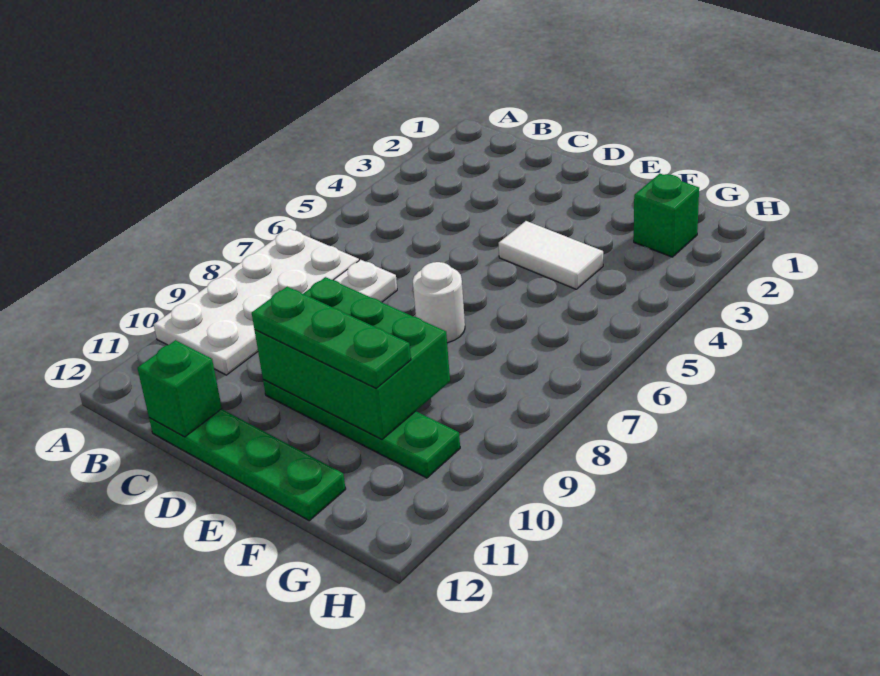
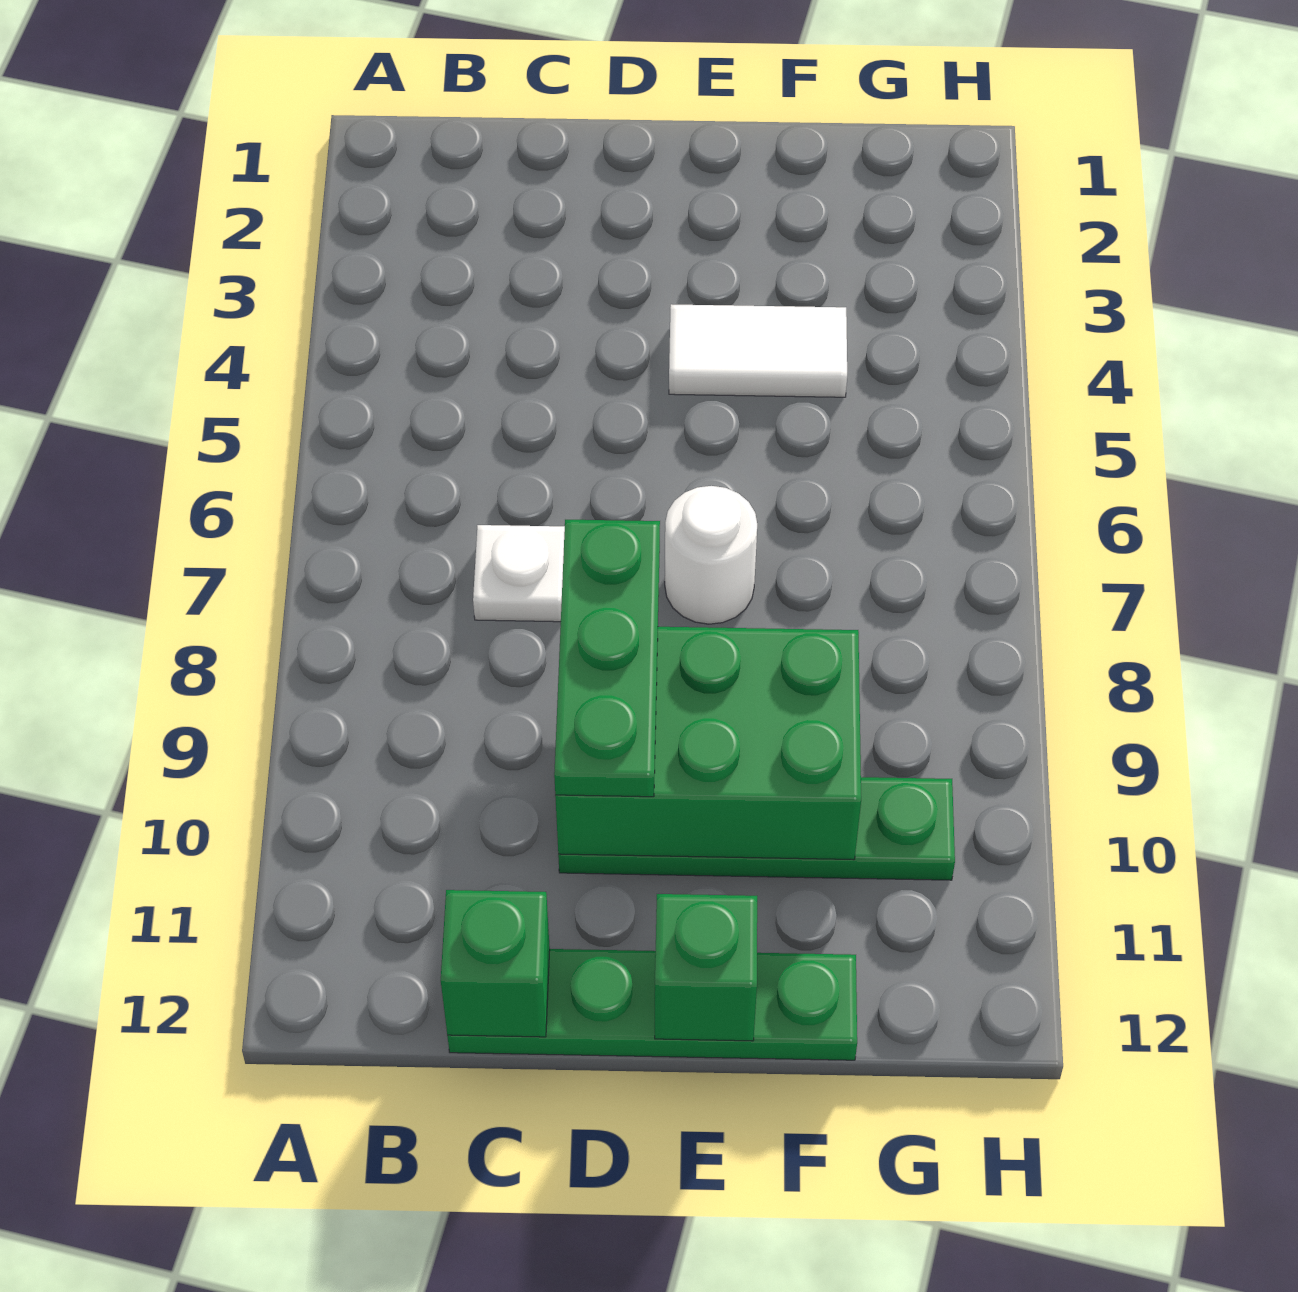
white 2x4 plate [154,229,359,375] -> none
green 1x3 plate [252,287,411,388] -> green 1x3 plate turned to [554,520,660,797]
green 1x1 brick [634,174,699,257] -> green 1x1 brick moved to [655,894,757,1041]

